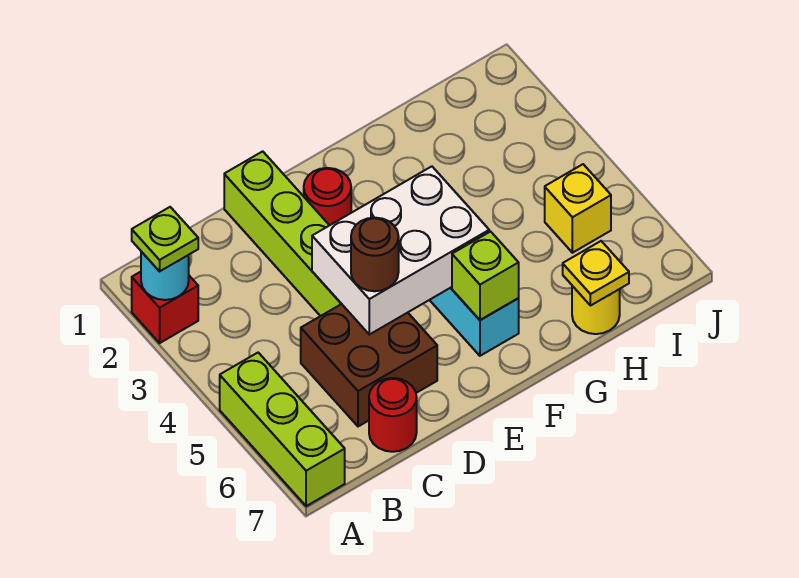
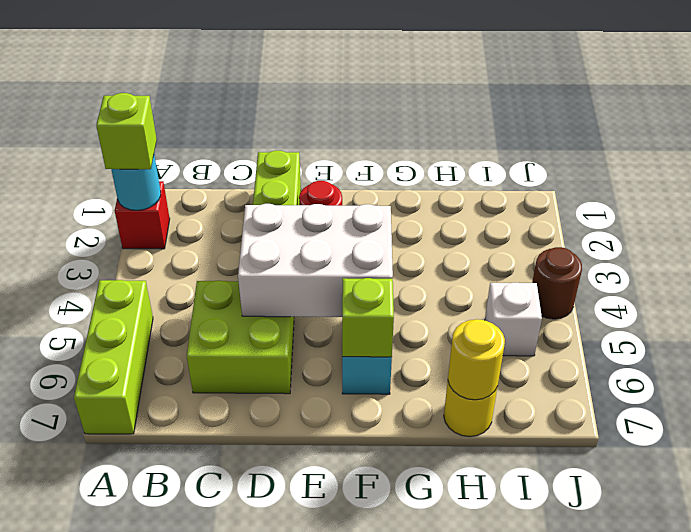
lime 1x1 plate [132,207,198,271] -> lime 1x1 brick [96,93,157,169]
brown 2x2 brick [301,304,437,426] -> lime 2x2 brick [187,281,294,394]
red 1x1 round brick [369,378,417,452] -> none
brown 1x1 round brick [351,218,399,291] -> brown 1x1 round brick moved to [532,247,582,319]
yellow 1x1 plate [563,241,629,306] -> yellow 1x1 round brick [448,319,505,400]
yellow 1x1 brick [545,164,611,253] -> white 1x1 brick [485,283,542,356]

